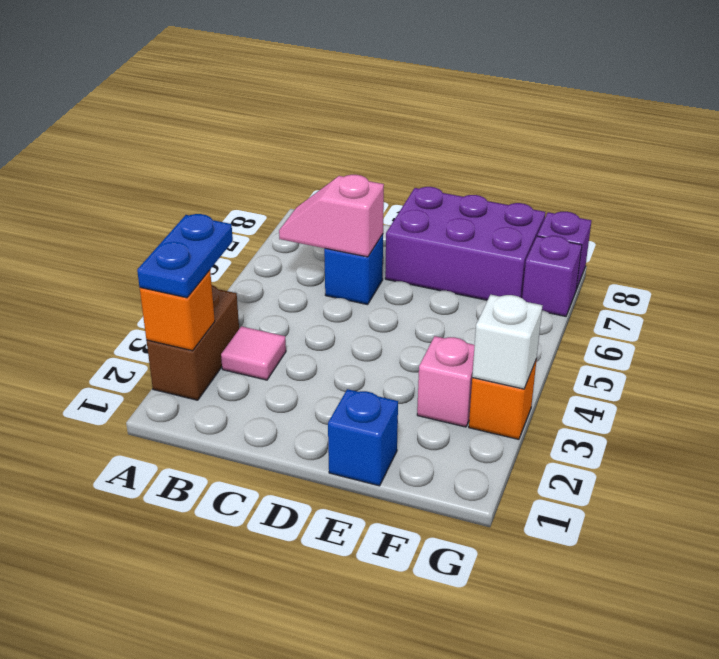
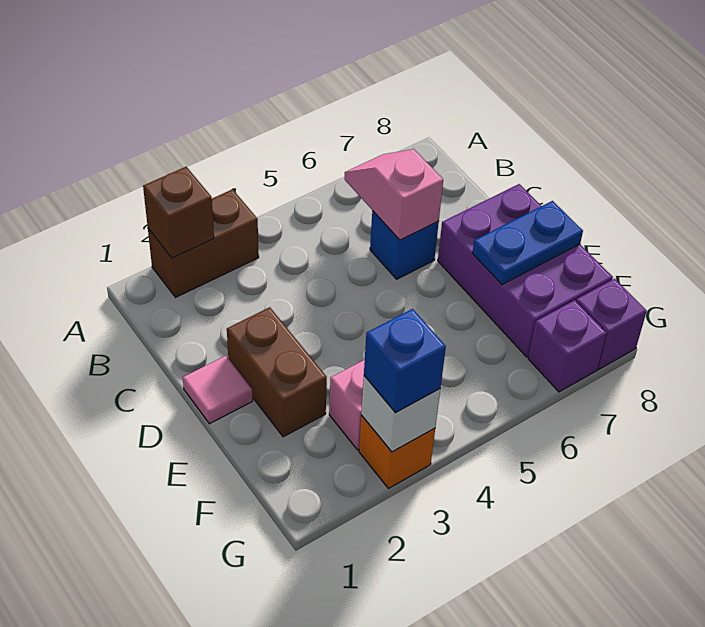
orange 1x1 brick [140,270,215,351] -> brown 1x1 brick [143,167,214,258]
blue 1x2 plate [137,214,233,298] -> blue 1x2 plate moved to [472,201,583,285]
pink 1x1 tile [221,326,286,380] -> pink 1x1 tile moved to [183,356,253,424]
none -> brown 1x2 brick [227,307,327,437]
blue 1x1 brick [328,389,398,486] -> blue 1x1 brick moved to [364,309,446,413]

